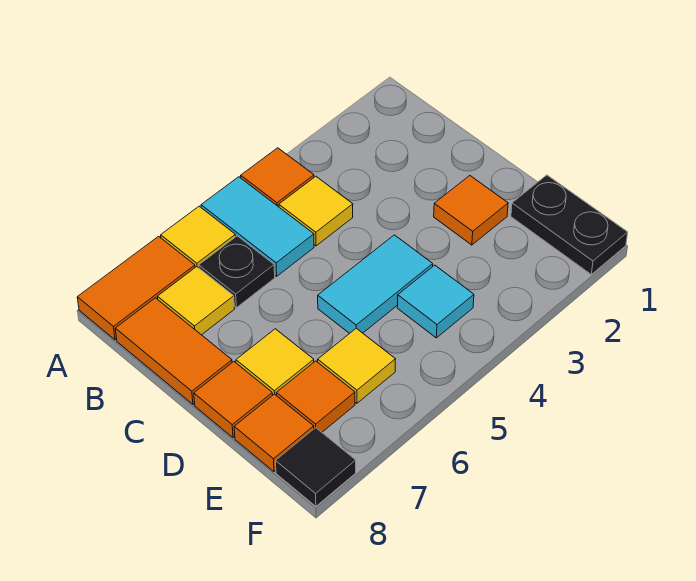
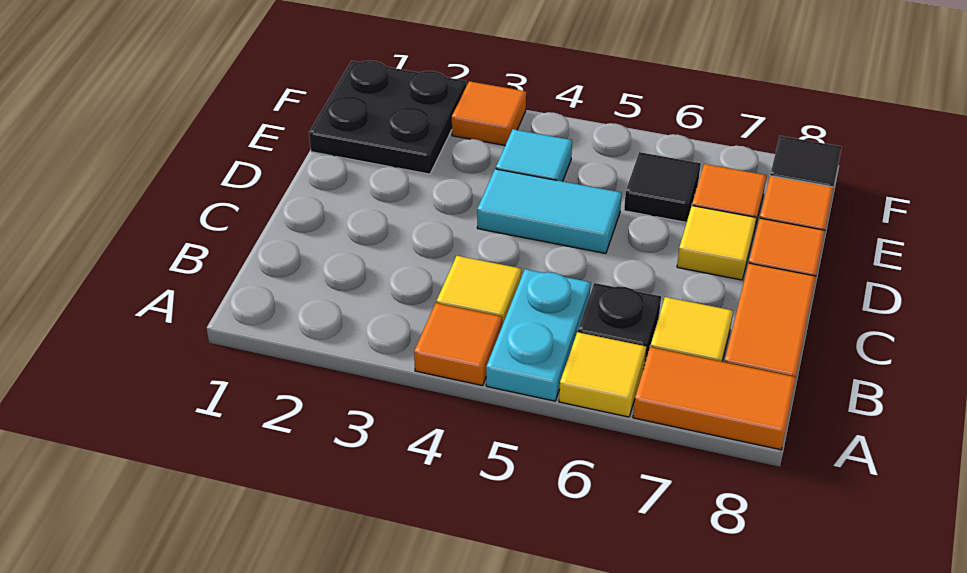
cyan 1x2 tile [201,177,314,276] -> cyan 1x2 plate [486,269,591,401]
orange 1x1 tile [434,176,508,245] -> orange 1x1 tile moved to [452,81,526,145]
black 1x2 plate [511,175,628,274] -> black 2x2 plate [309,61,466,174]
yellow 1x1 tile [318,328,395,403] -> black 1x1 tile [624,152,701,223]

